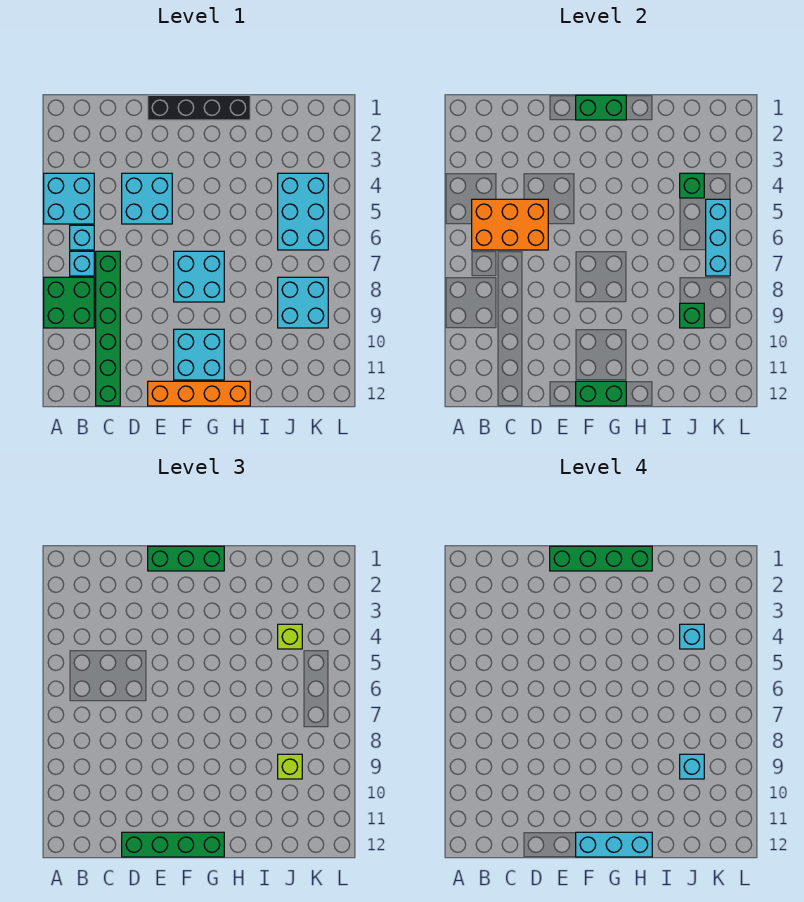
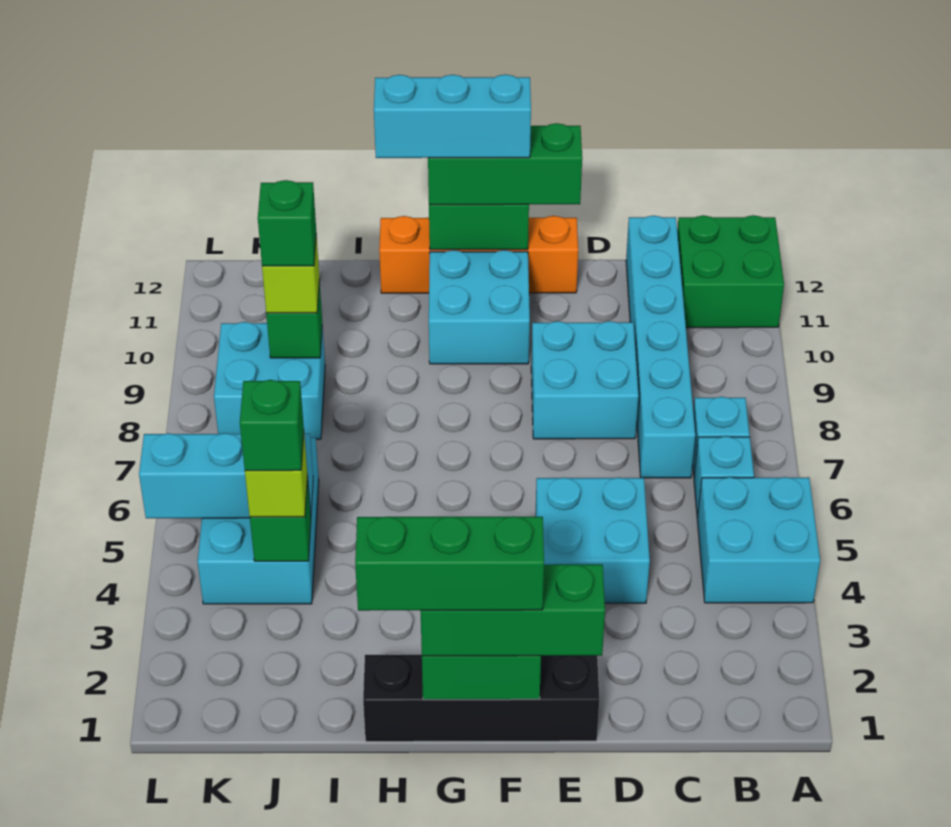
green 2x2 brick [44,277,94,328] -> green 2x2 brick moved to [677,215,784,328]
orange 2x3 brick [472,199,548,250] -> none
green 1x6 brick [96,251,120,406] -> cyan 1x6 brick [626,216,695,478]
green 1x4 brick [122,832,224,857] -> green 1x3 brick [428,123,582,205]
green 1x4 brick [550,546,652,571] -> green 1x3 brick [355,516,544,611]
cyan 2x2 brick [174,251,224,302] -> cyan 2x2 brick moved to [531,321,639,439]
cyan 1x1 brick [680,624,704,649] -> green 1x1 brick [240,380,304,471]
cyan 1x1 brick [680,754,704,779] -> green 1x1 brick [258,180,316,266]
cyan 1x3 brick [706,199,730,276] -> cyan 1x3 brick turned to [139,433,313,518]

